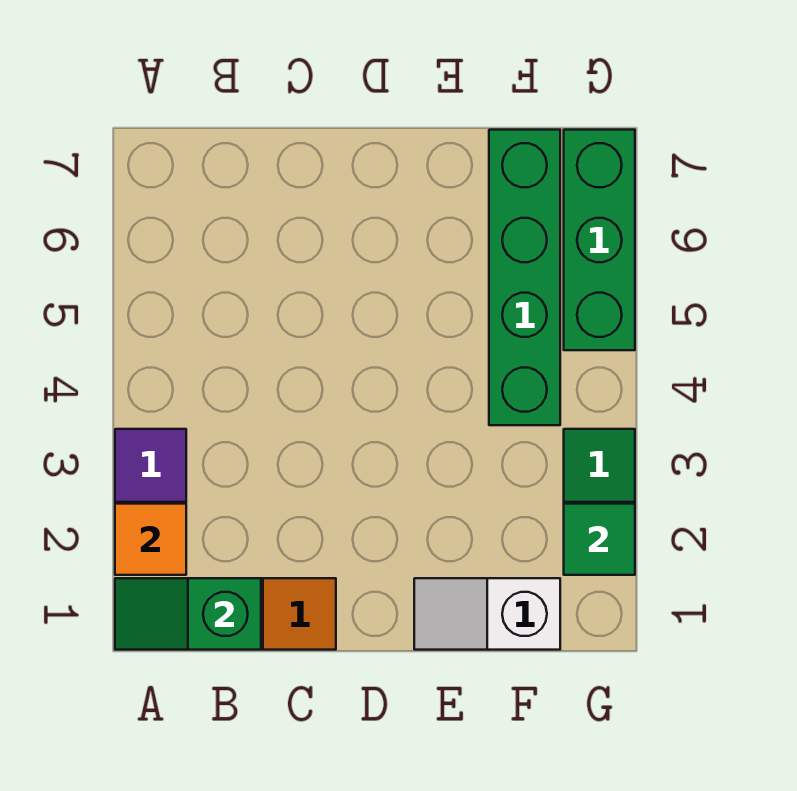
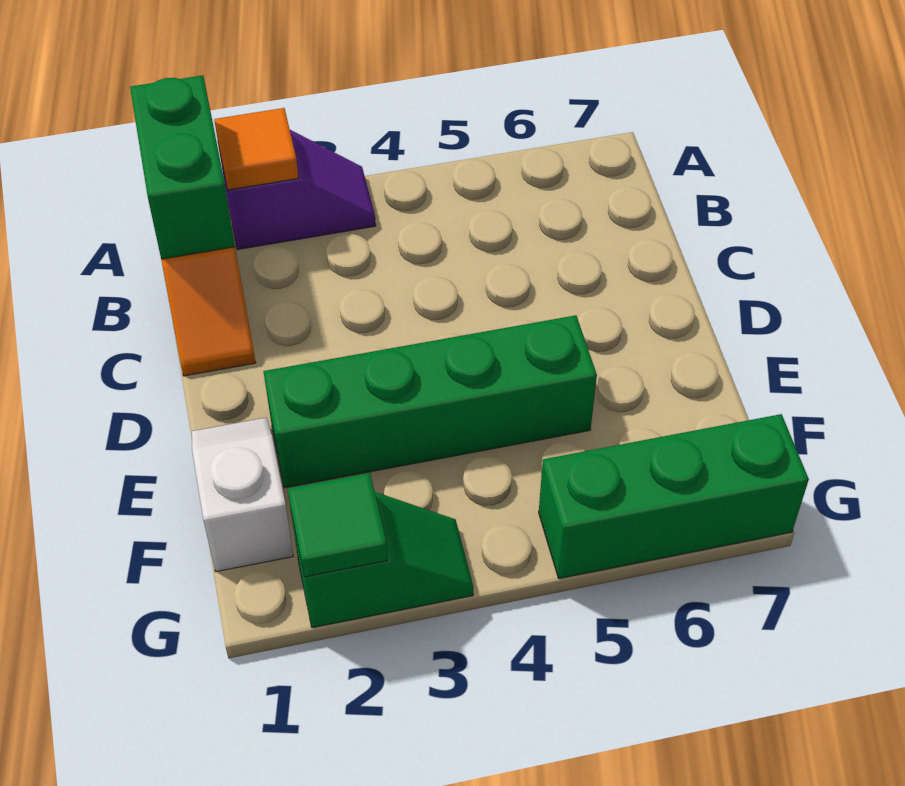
green 1x2 slope [115,578,261,650] -> green 1x2 brick [130,75,235,259]
green 1x4 brick [489,130,560,425] -> green 1x4 brick moved to [263,315,597,488]

